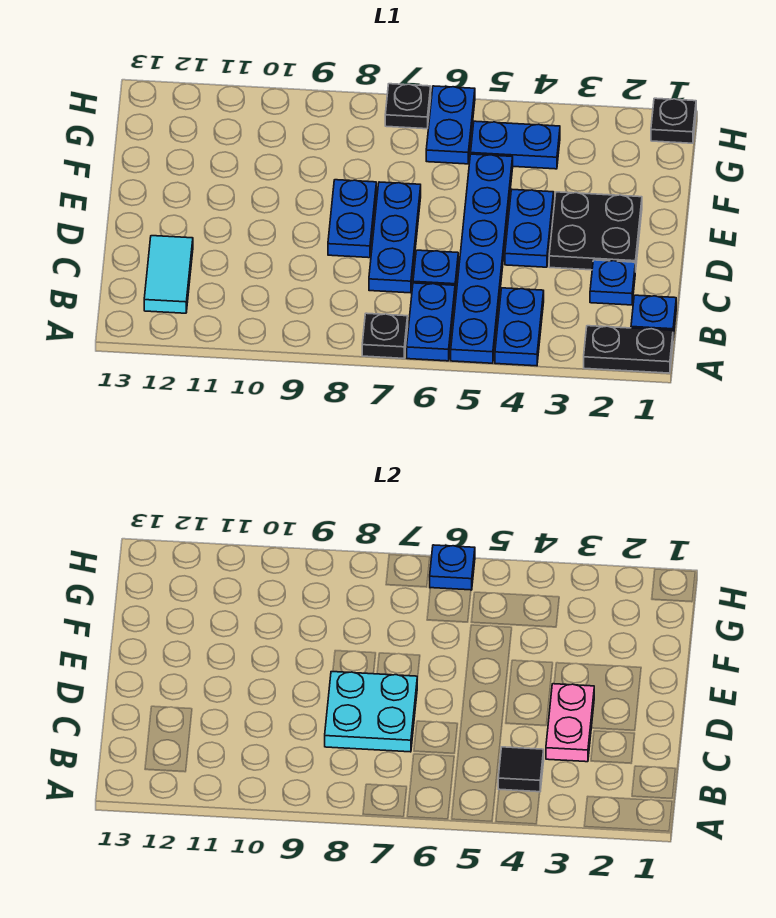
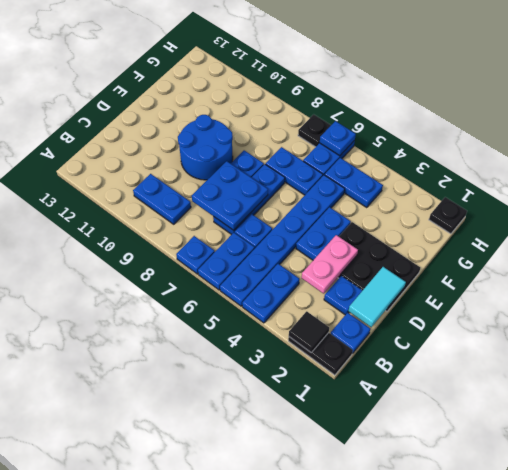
black 1x1 plate [362,313,408,358] -> blue 1x1 plate [176,236,215,274]
black 1x1 tile [498,747,544,792] -> black 1x1 tile moved to [289,311,329,352]
none -> blue 1x2 plate [133,174,191,224]
cyan 1x2 tile [144,236,193,313] -> cyan 1x2 tile moved to [349,267,406,327]
cyan 2x2 plate [325,672,417,752] -> blue 2x2 plate [192,161,268,230]
black 2x2 plate [549,192,642,272] -> black 2x3 plate [338,222,420,311]
none -> blue 2x2 round brick [178,115,233,180]
none -> blue 1x2 plate [266,147,323,195]

